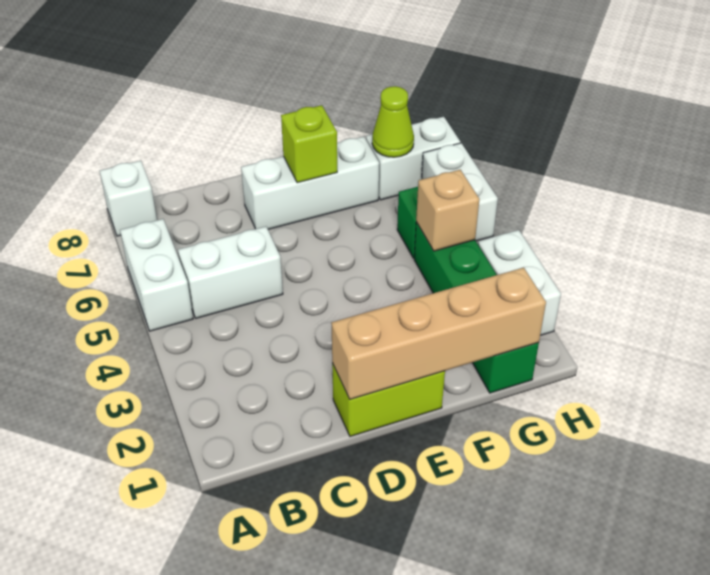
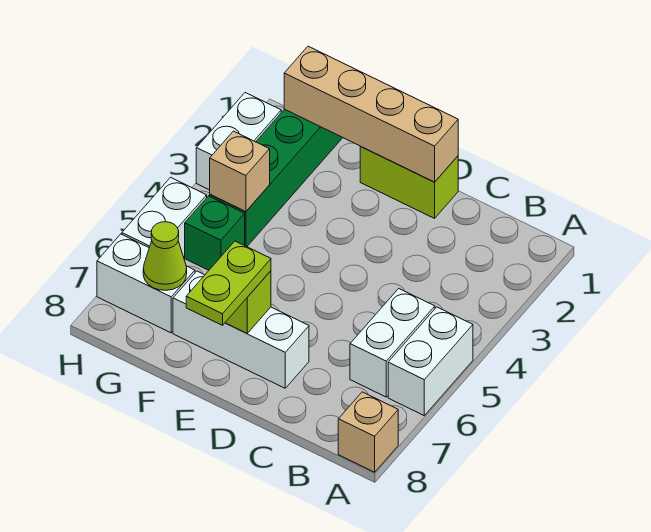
white 1x1 brick [100,161,157,236] -> tan 1x1 brick [338,392,398,472]
white 1x2 brick [178,227,283,318] -> white 1x2 brick turned to [350,289,435,397]
none -> lime 1x2 plate [186,241,271,325]

